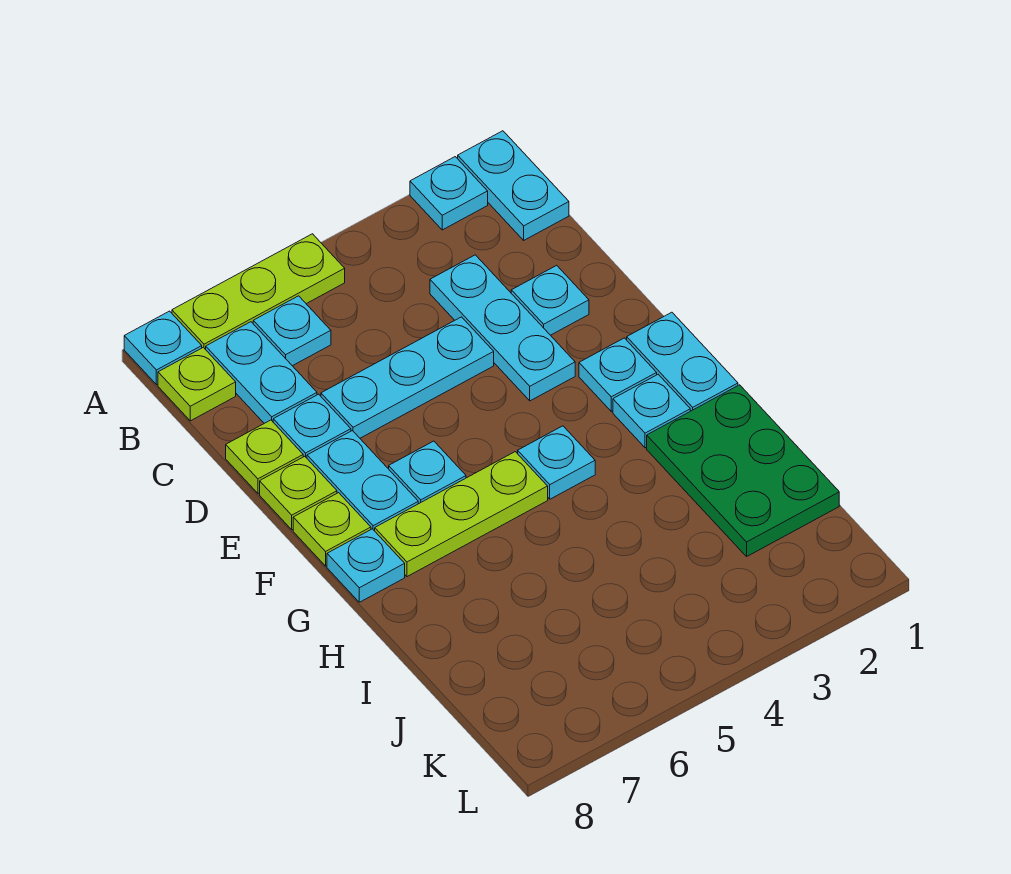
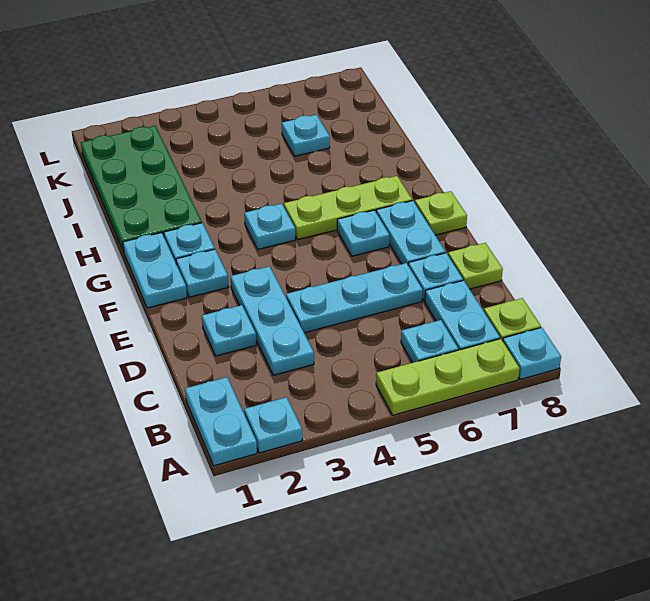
lime 1x1 plate [260,456,337,530] -> none
cyan 1x1 plate [327,529,405,602] -> cyan 1x1 plate moved to [282,115,330,156]
green 2x3 plate [647,385,839,556] -> green 2x4 plate [81,126,202,252]

